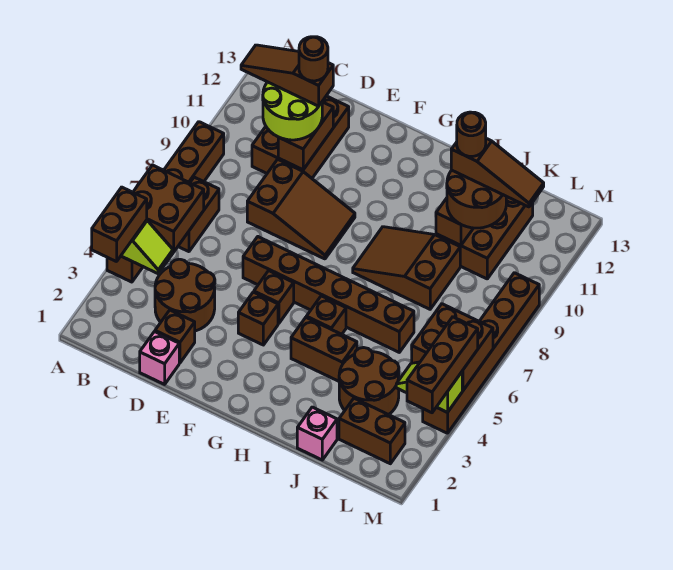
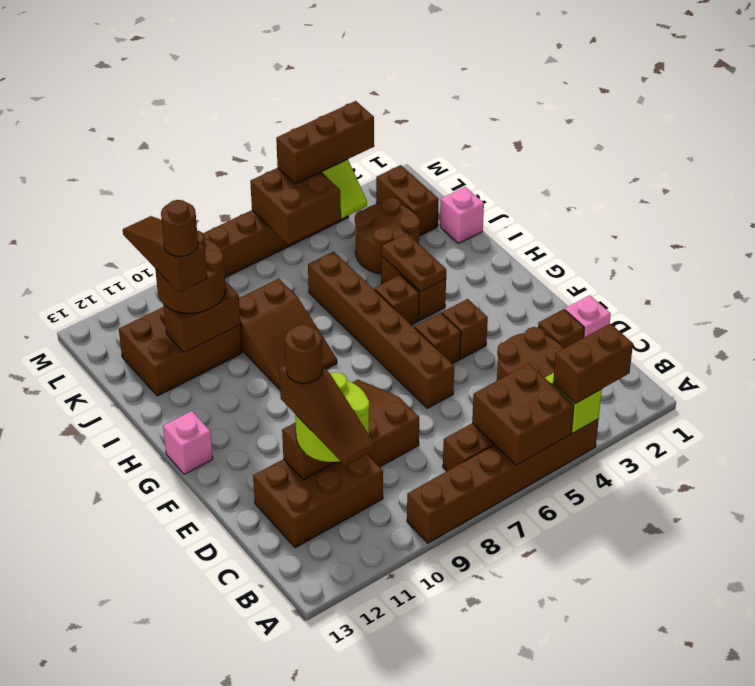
none -> pink 1x1 brick [163,411,213,474]
none -> brown 1x2 plate [382,233,446,292]

